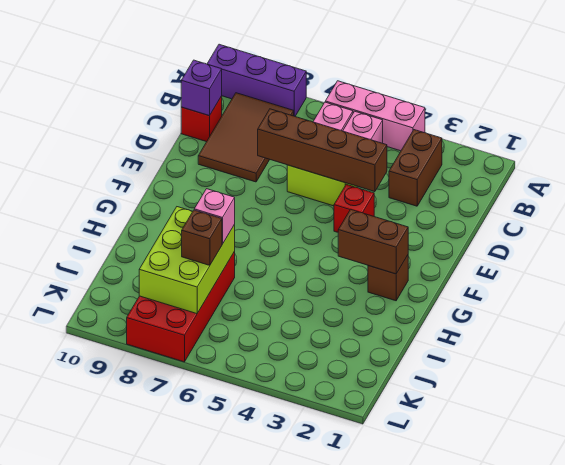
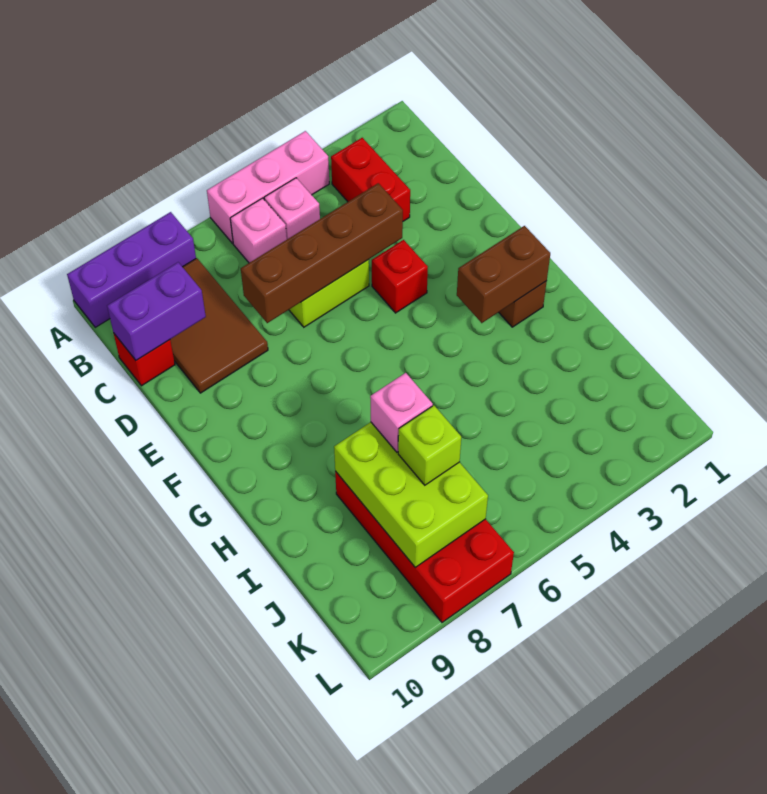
brown 1x2 brick [389,130,442,206] -> red 1x2 brick [331,138,410,221]
purple 1x1 brick [181,60,222,116] -> purple 1x2 brick [107,262,206,360]
brown 1x1 brick [182,210,222,265] -> lime 1x1 brick [398,406,461,485]

